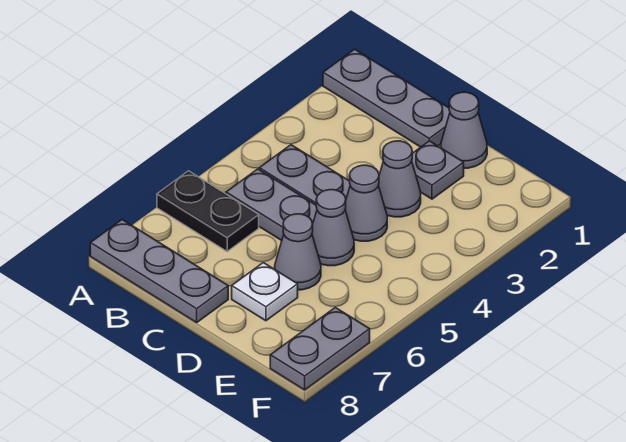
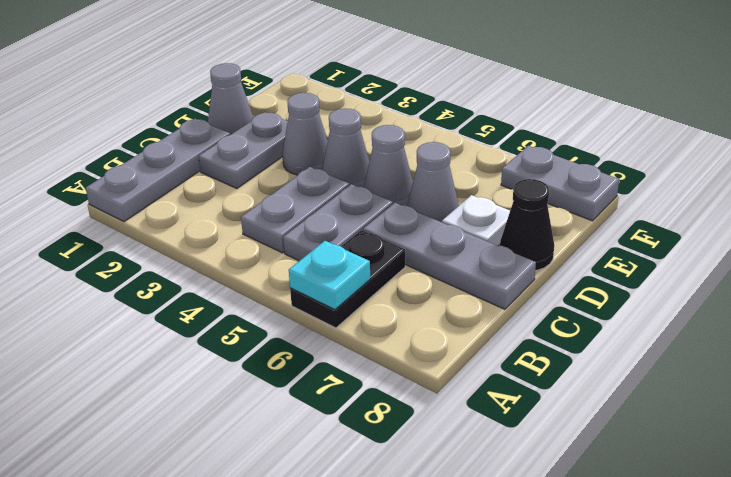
none -> cyan 1x1 plate [289,241,370,310]
grey 1x3 plate [90,220,228,322] -> grey 1x3 plate turned to [363,203,536,309]
grey 1x1 plate [412,141,464,199] -> grey 1x2 plate [199,112,288,189]
none -> black 1x1 cone [500,179,554,271]

